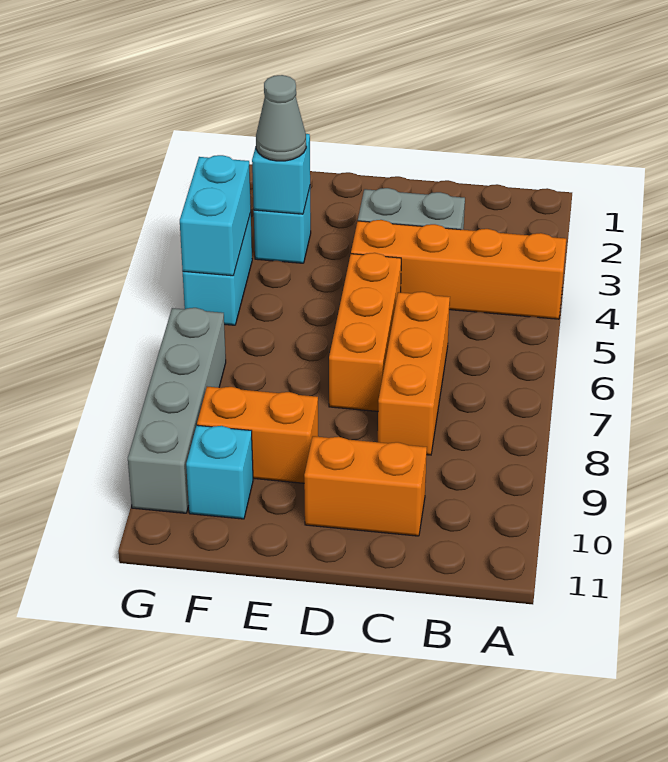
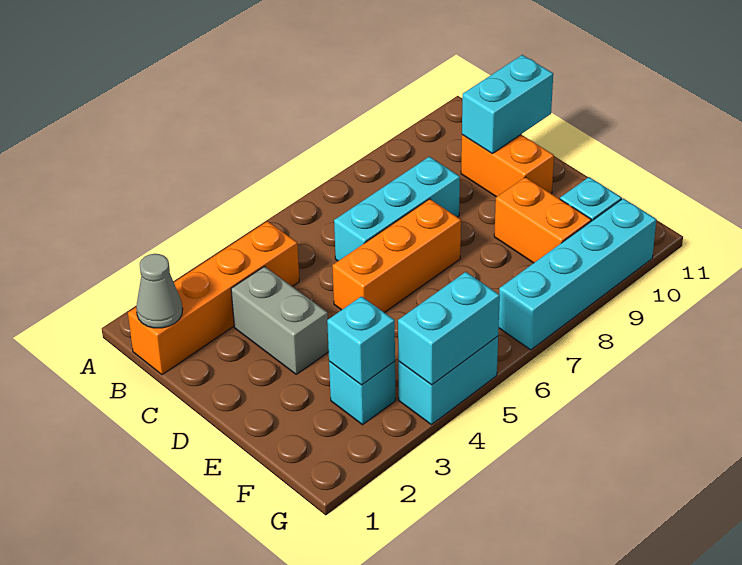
orange 1x4 brick [351,220,566,319] -> orange 1x4 brick turned to [128,221,299,375]
orange 1x3 brick [378,292,450,455] -> cyan 1x3 brick [334,157,460,261]
none -> cyan 1x2 brick [462,55,553,153]
grey 1x1 cone [256,75,306,161] -> grey 1x1 cone moved to [136,254,183,328]
grey 1x4 brick [128,308,226,513] -> cyan 1x4 brick [499,198,656,350]

